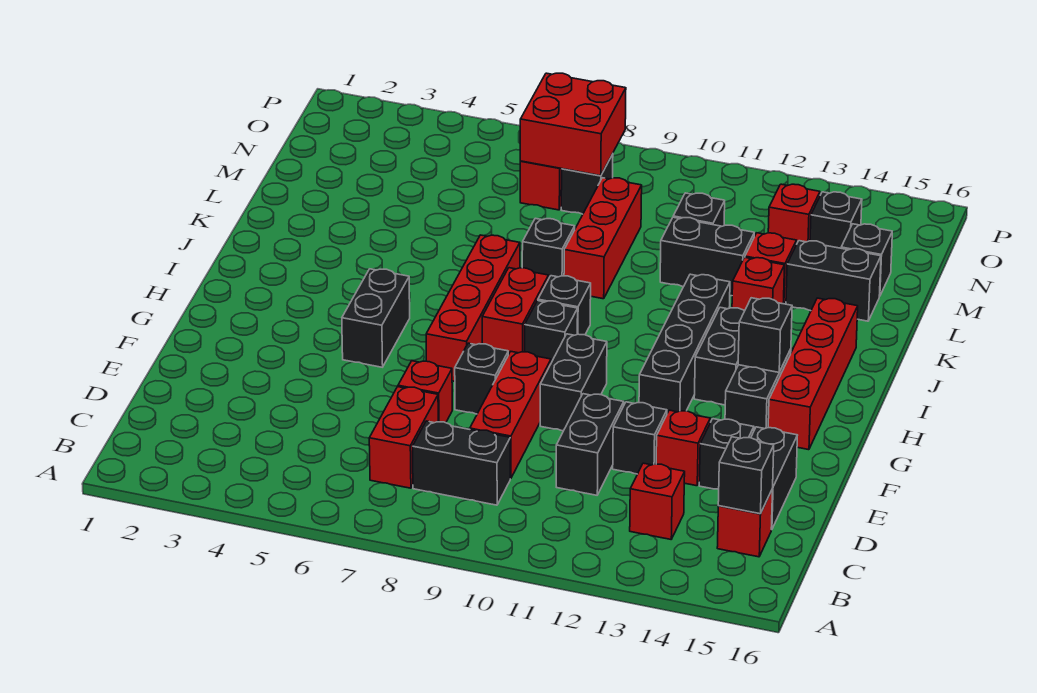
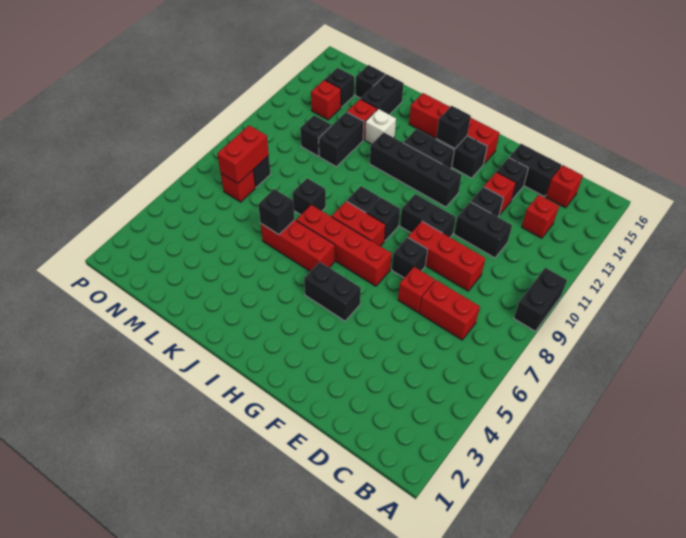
black 1x2 brick [413,421,510,505] -> black 1x2 brick moved to [514,268,567,331]
black 1x1 brick [718,437,774,514] -> black 1x1 brick moved to [258,189,294,235]
red 1x3 brick [564,178,642,299] -> red 1x3 brick moved to [261,220,335,271]
red 1x1 brick [732,257,785,311] -> white 1x1 brick [365,109,396,144]
red 2x2 brick [520,73,626,176] -> red 1x2 brick [217,125,269,183]

